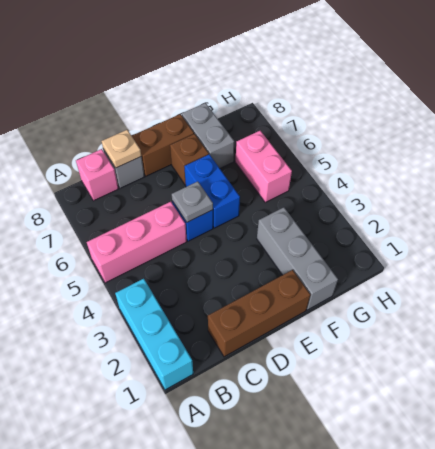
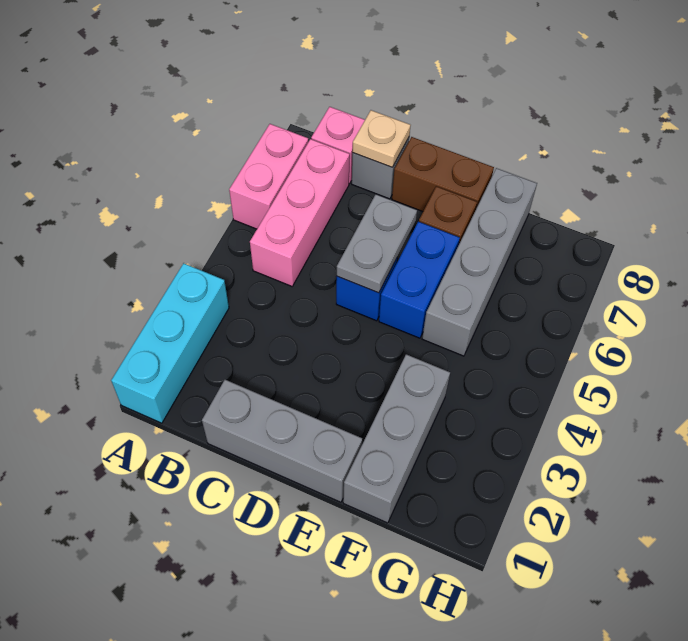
pink 1x3 brick [87,201,187,283] -> pink 1x3 brick turned to [250,139,350,286]
brown 1x3 brick [208,270,310,357] -> grey 1x3 brick [202,380,362,502]
grey 1x1 plate [172,181,213,222] -> grey 1x2 plate [337,194,417,293]
grey 1x2 brick [182,103,234,168] -> grey 1x4 brick [422,168,537,356]
pink 1x2 brick [235,131,292,202] -> pink 1x2 brick moved to [229,124,308,229]

